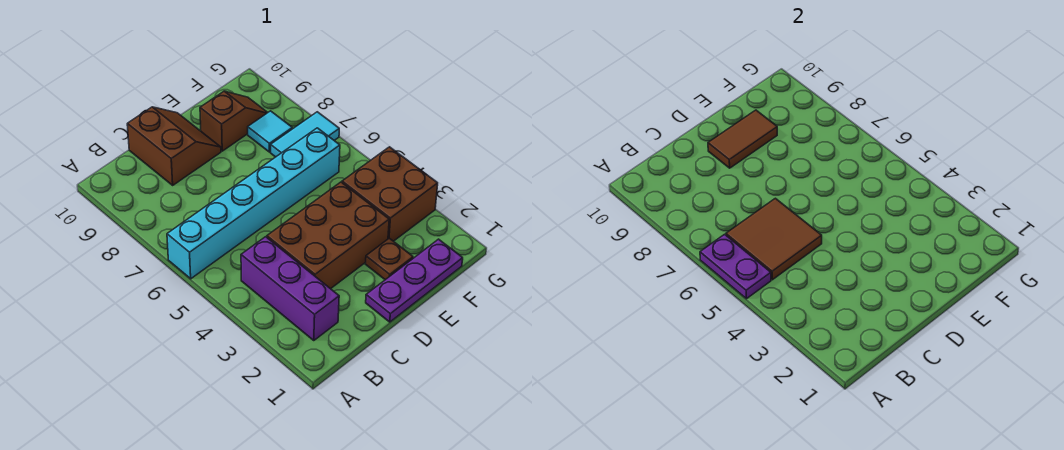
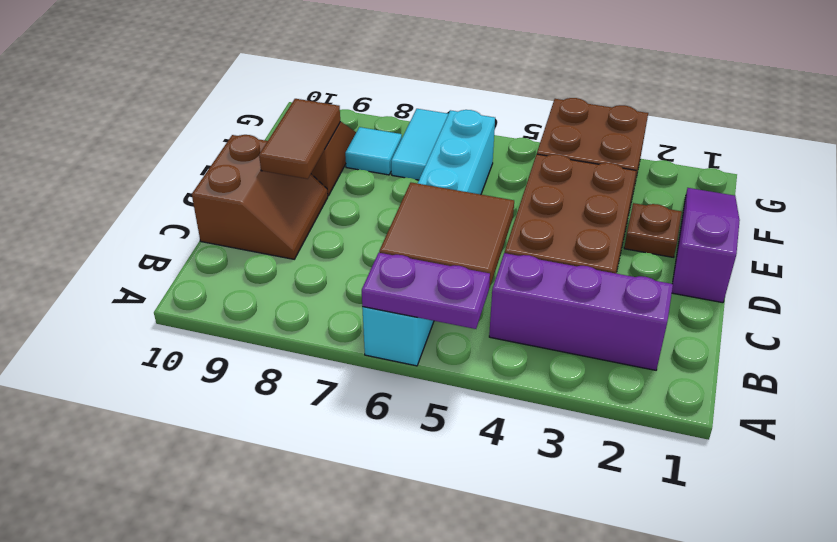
brown 2x2 slope [127,107,221,185] -> brown 2x2 slope turned to [192,135,328,259]
purple 1x3 plate [366,239,463,322] -> purple 1x3 slope [672,188,740,303]

